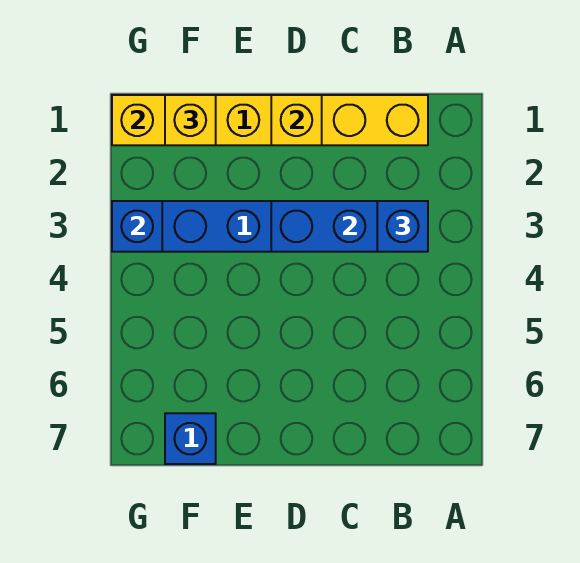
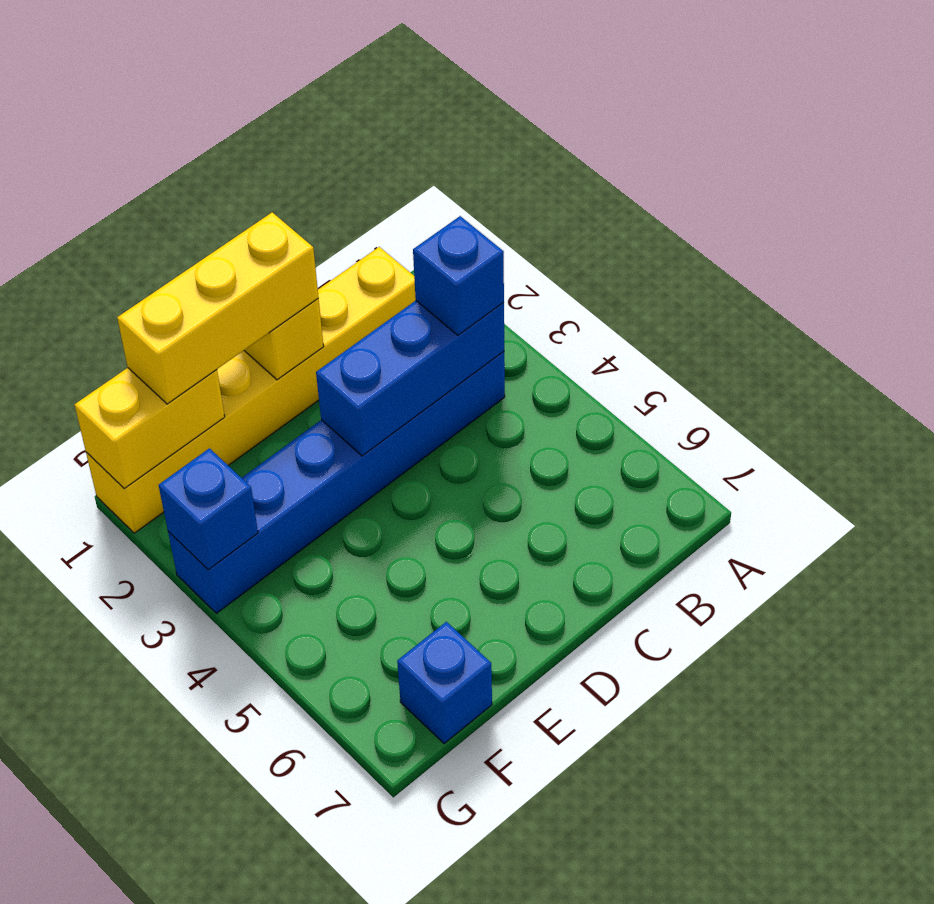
yellow 1x1 brick [165,95,216,145] -> yellow 1x3 brick [117,212,319,404]

